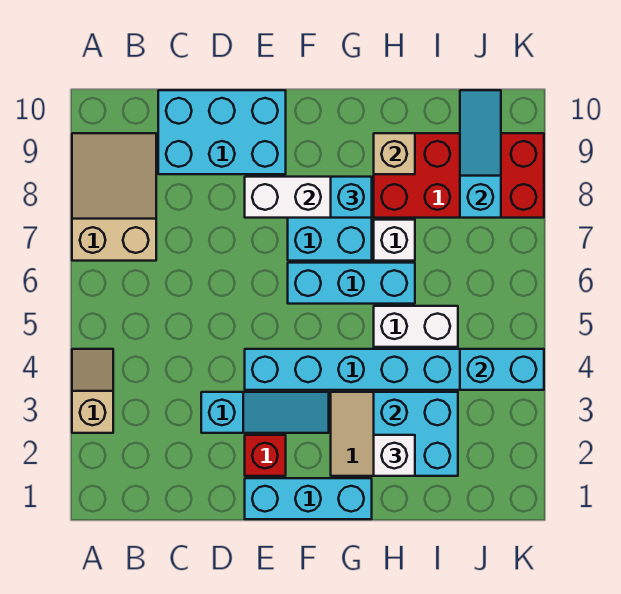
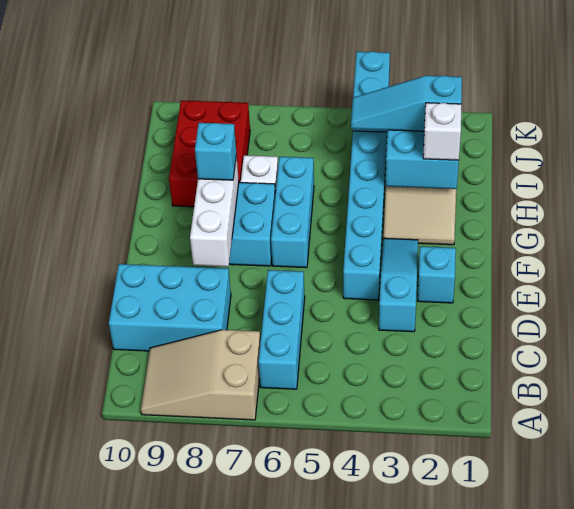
tan 1x2 slope [72,349,113,433] -> none
cyan 2x3 brick [158,90,286,174] -> cyan 2x3 brick turned to [109,264,231,351]
cyan 1x3 brick [245,478,372,519] -> cyan 1x3 brick moved to [259,270,305,389]
red 1x1 brick [245,435,286,476] -> cyan 1x1 brick [418,247,456,303]
white 1x2 brick [374,306,458,347] -> none
red 2x4 brick [374,133,544,218] -> red 2x3 brick [169,100,250,207]
tan 1x1 brick [374,133,415,174] -> none
cyan 1x3 slope [460,90,501,218] -> cyan 1x3 slope moved to [351,76,462,131]

